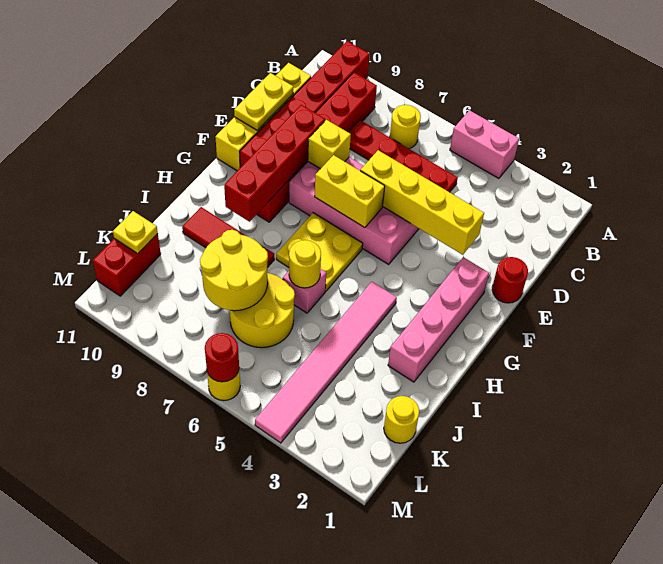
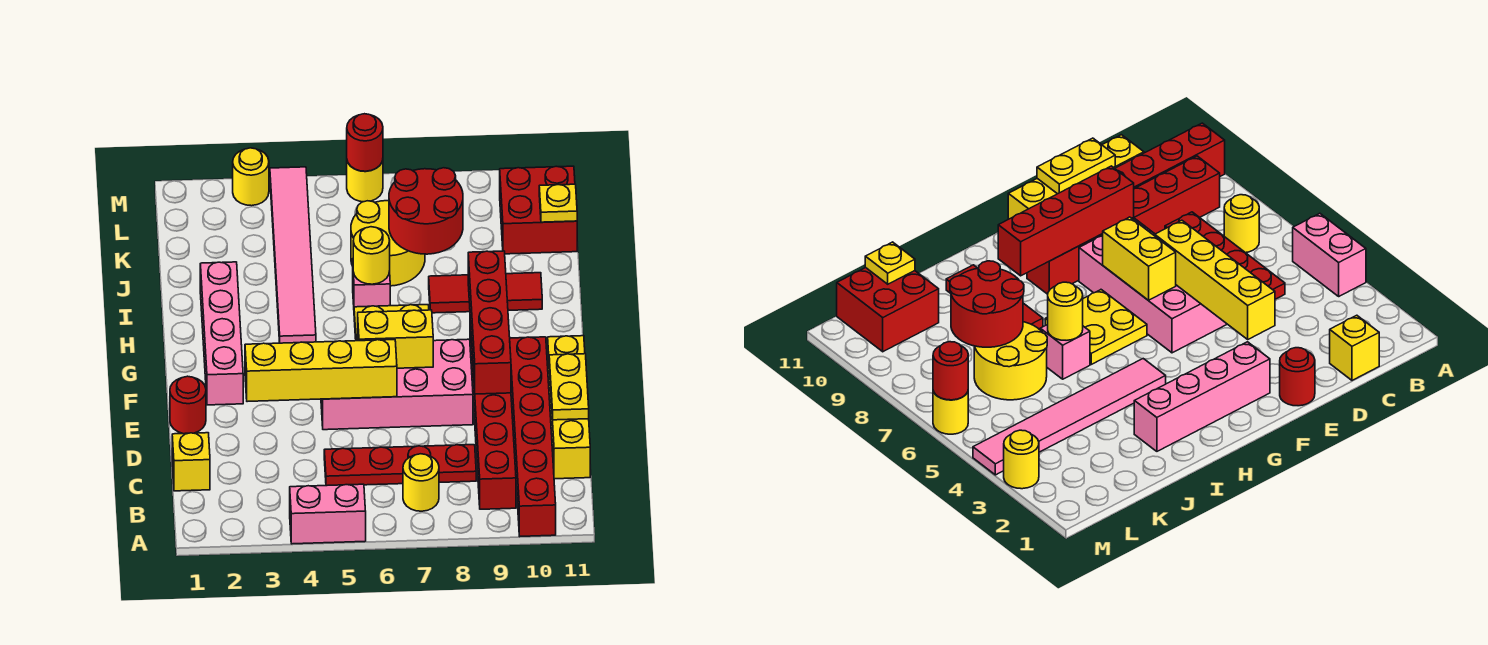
yellow 1x1 brick [308,120,351,169] -> yellow 1x1 brick moved to [172,433,210,491]
yellow 2x2 round brick [200,230,268,311] -> red 2x2 round brick [389,168,463,254]
yellow 1x1 round brick [384,396,419,443] -> yellow 1x1 round brick moved to [233,148,269,206]
red 1x2 brick [93,234,161,296] -> red 2x2 brick [500,166,577,254]

